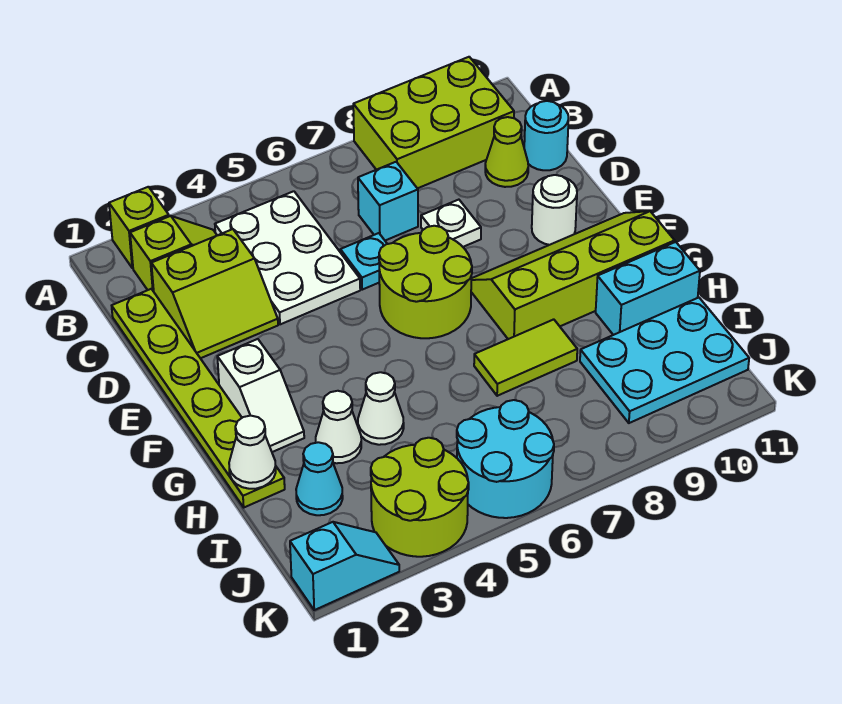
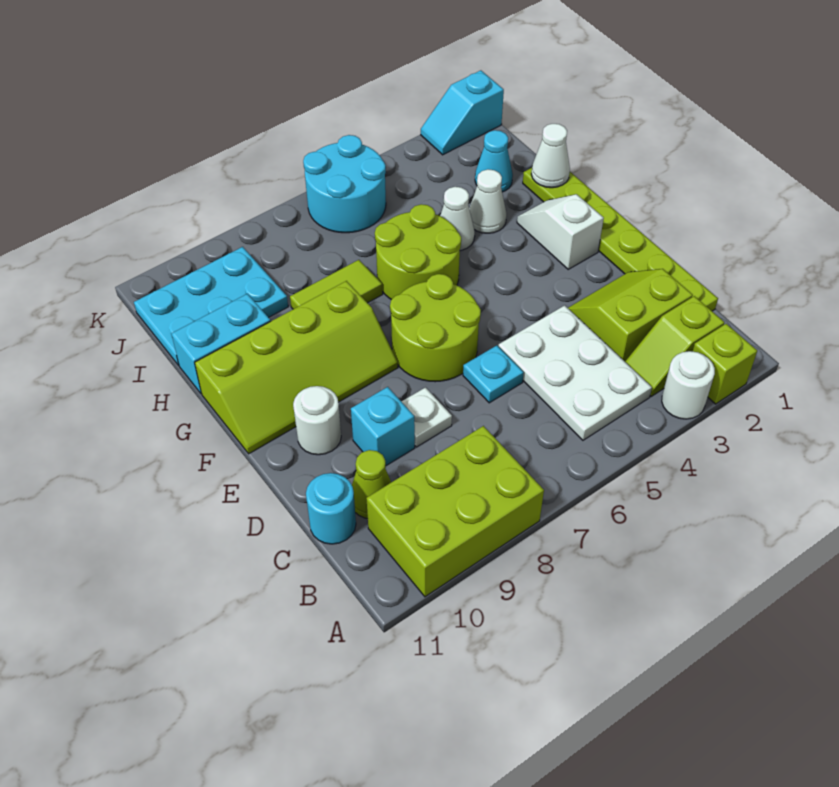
none -> white 1x1 round brick [662,351,715,419]
cyan 1x1 brick [358,162,418,240] -> cyan 1x1 brick moved to [351,387,415,466]
lime 2x2 round brick [371,438,469,557] -> lime 2x2 round brick moved to [375,204,461,300]

